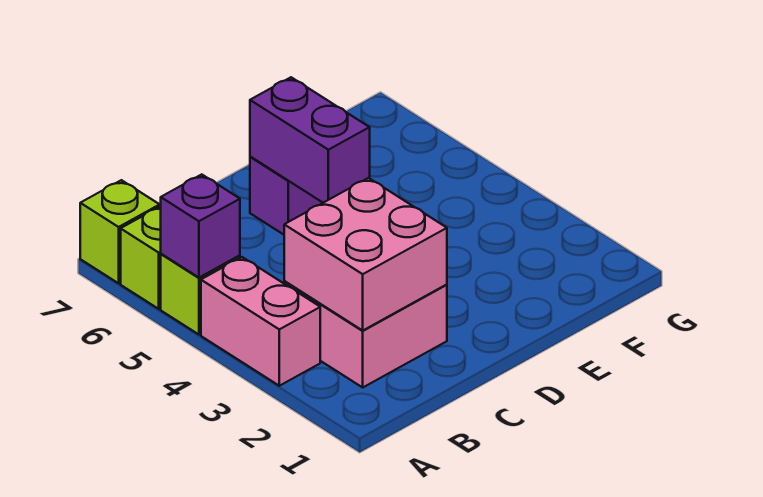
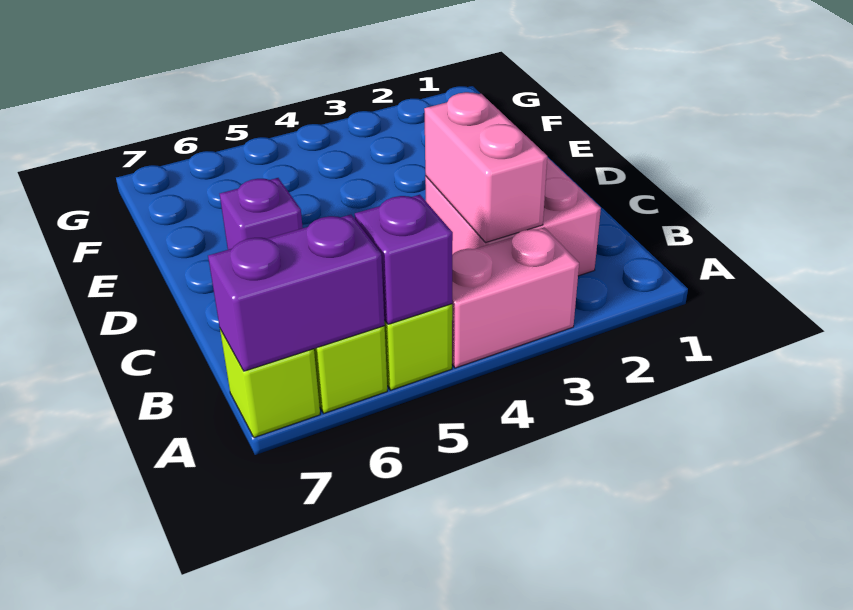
pink 2x2 brick [284,178,447,330] -> pink 1x2 brick [424,92,547,243]
purple 1x2 brick [250,77,370,203] -> purple 1x2 brick moved to [208,215,385,371]

